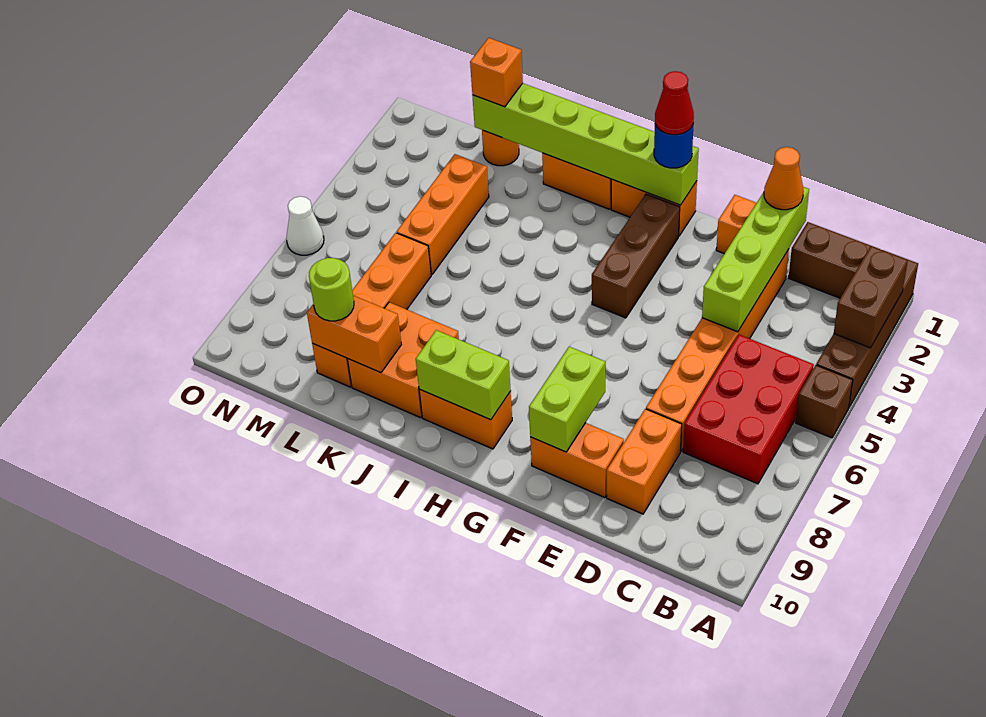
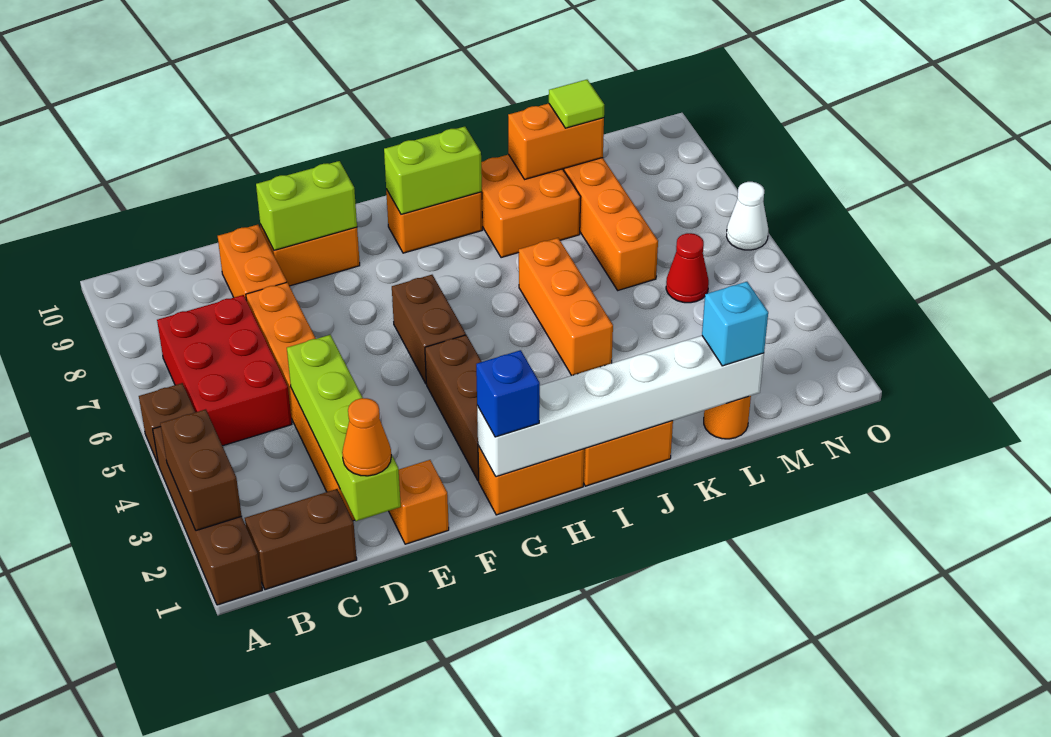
lime 1x2 brick [529,347,605,452] -> lime 1x2 brick turned to [256,161,357,250]
lime 1x6 brick [472,83,699,205] -> white 1x6 brick [477,336,764,477]
blue 1x1 round brick [654,124,694,168] -> blue 1x1 brick [476,350,540,437]
red 1x1 cone [655,71,694,135] -> red 1x1 cone moved to [666,233,709,303]
none -> brown 1x2 brick [392,275,466,383]
orange 1x1 brick [470,38,523,107] -> cyan 1x1 brick [702,282,768,366]
orange 1x3 brick [397,154,489,275] -> orange 1x3 brick moved to [519,238,613,375]
lime 1x1 round brick [309,258,354,321] -> lime 1x1 tile [549,80,604,128]

